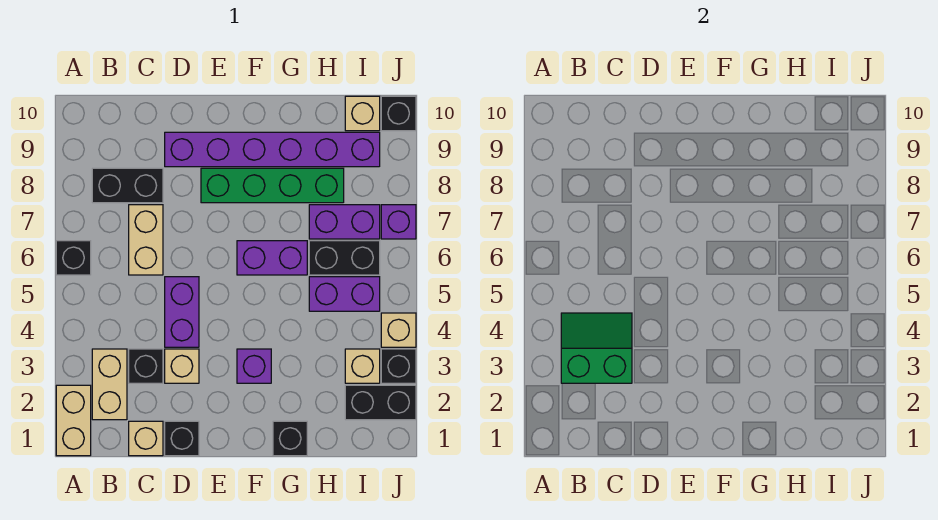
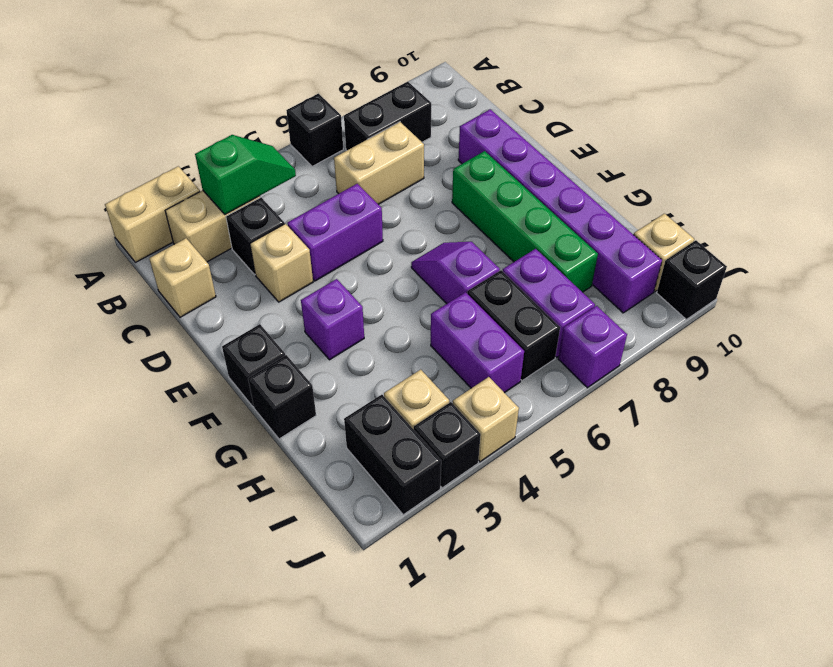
green 2x2 slope [561,313,632,383] -> green 1x2 slope [195,135,296,215]
black 1x2 brick [92,168,163,203] -> black 1x2 brick turned to [344,82,431,150]
black 1x1 brick [165,421,199,456] -> black 1x1 brick moved to [222,324,285,407]
purple 1x2 brick [237,241,307,275] -> purple 1x2 slope [411,242,500,304]

